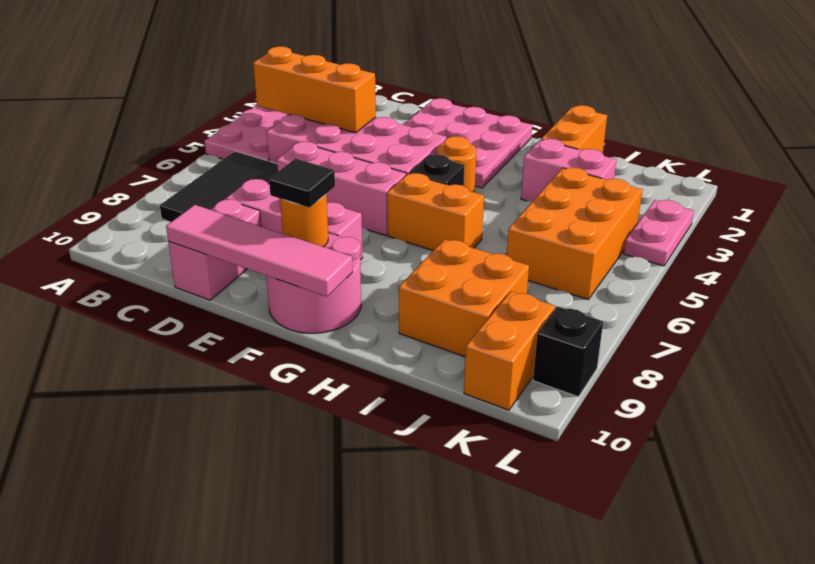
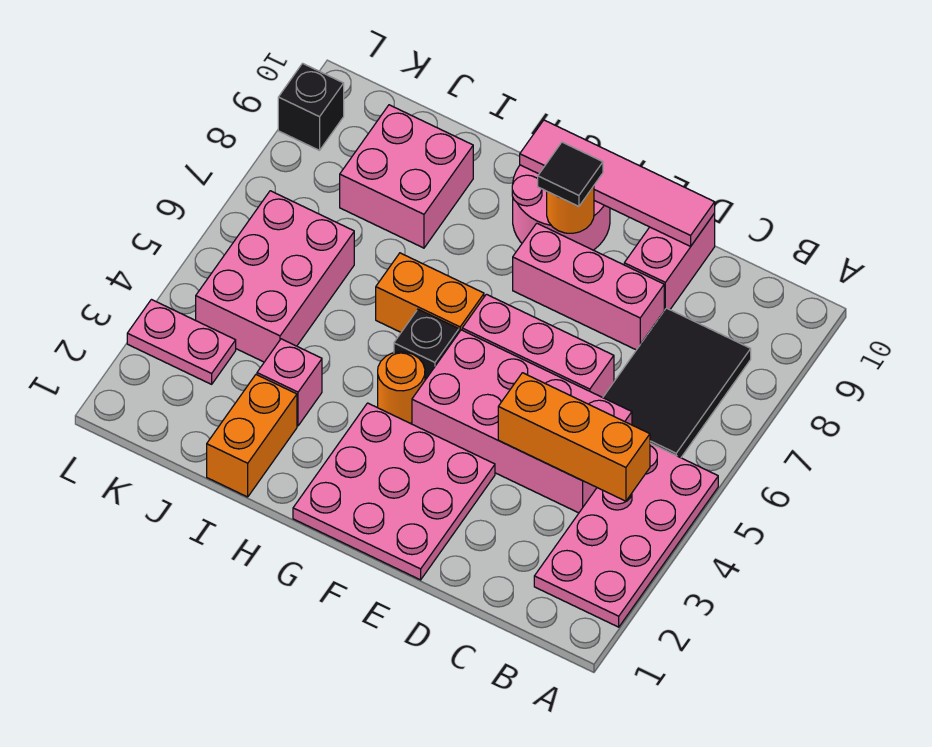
pink 1x2 brick [521,139,616,201] -> pink 1x1 brick [257,339,322,426]
orange 2x2 brick [399,239,529,357] -> pink 2x2 brick [340,105,473,248]
orange 2x3 brick [507,168,642,299] -> pink 2x3 brick [196,191,354,362]
orange 1x2 brick [464,291,555,410] -> none
pink 1x2 plate [624,200,694,266] -> pink 1x2 plate turned to [127,300,236,384]

